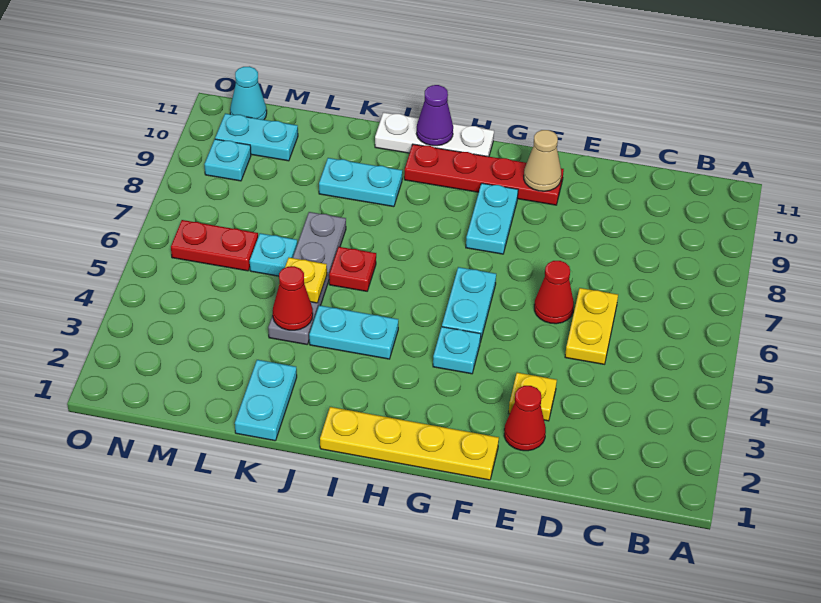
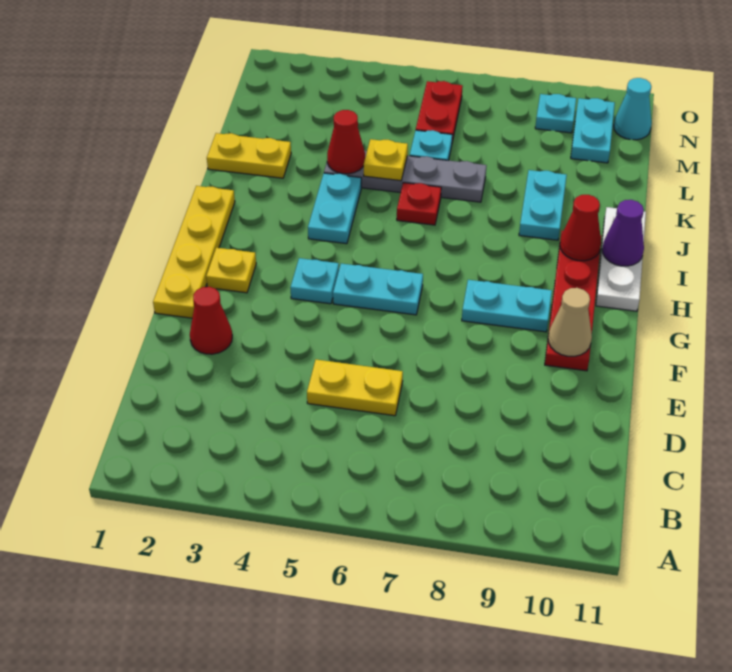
yellow 1x1 plate [509,373,557,421] -> yellow 1x1 plate moved to [206,248,256,293]
red 1x1 cone [534,261,574,324] -> red 1x1 cone moved to [560,195,601,261]
cyan 1x2 plate [235,360,297,441] -> yellow 1x2 plate [207,133,291,178]

